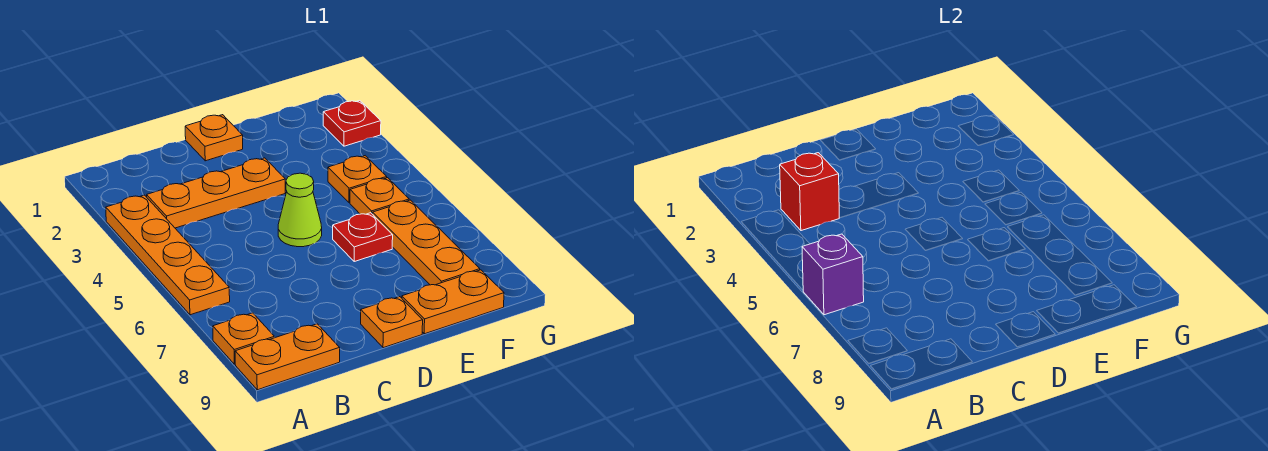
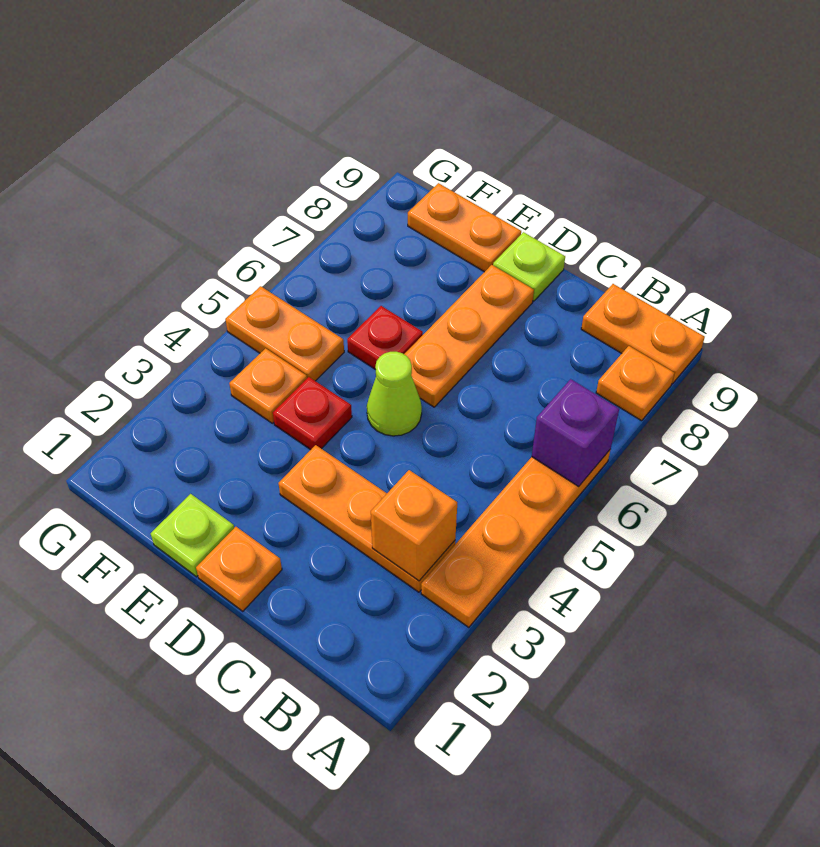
red 1x1 brick [780,153,839,231] -> orange 1x1 brick [371,470,457,581]
orange 1x1 plate [361,297,423,348] -> lime 1x1 plate [493,232,565,301]
none -> lime 1x1 plate [151,494,234,577]
orange 1x1 plate [350,178,409,214] -> orange 1x2 plate [225,286,344,381]
orange 1x3 plate [373,200,480,285] -> orange 1x3 plate moved to [404,265,534,407]
red 1x1 plate [323,101,381,146] -> red 1x1 plate moved to [273,377,352,450]

